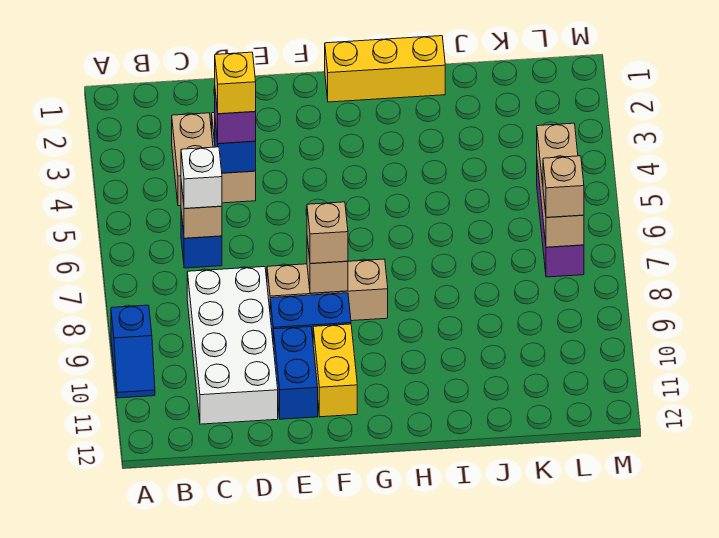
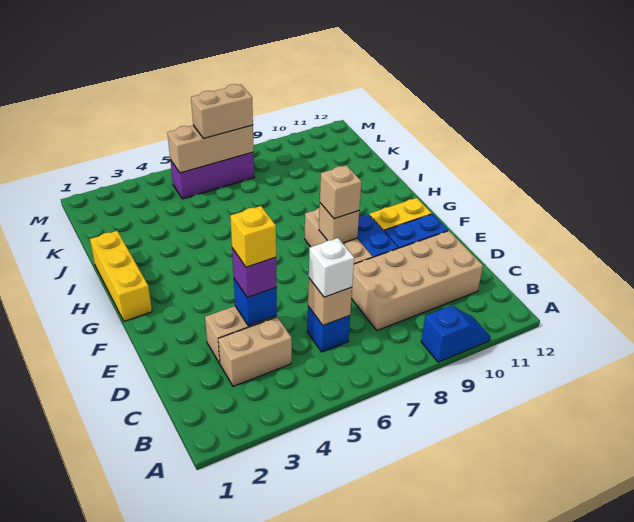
white 2x4 brick [187,267,278,424] -> tan 2x4 brick [351,231,483,330]
tan 1x1 brick [543,156,584,217] -> tan 1x2 brick [191,84,253,138]

